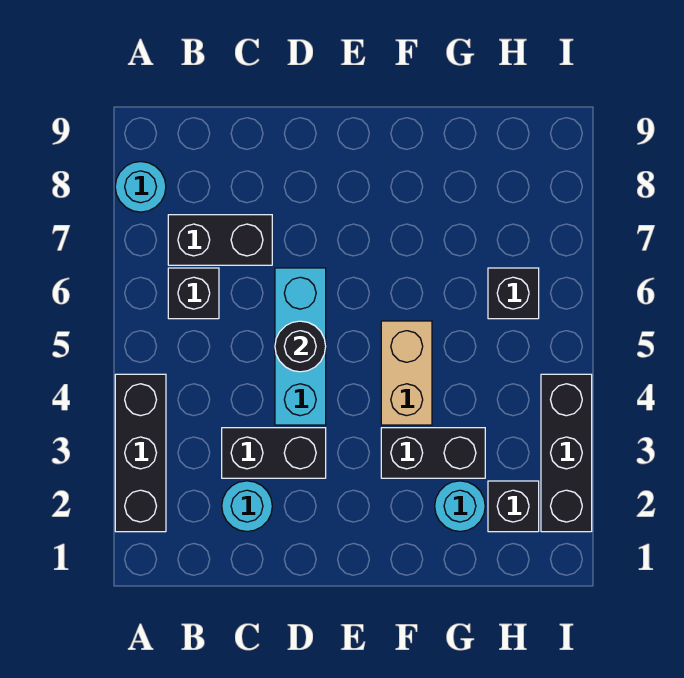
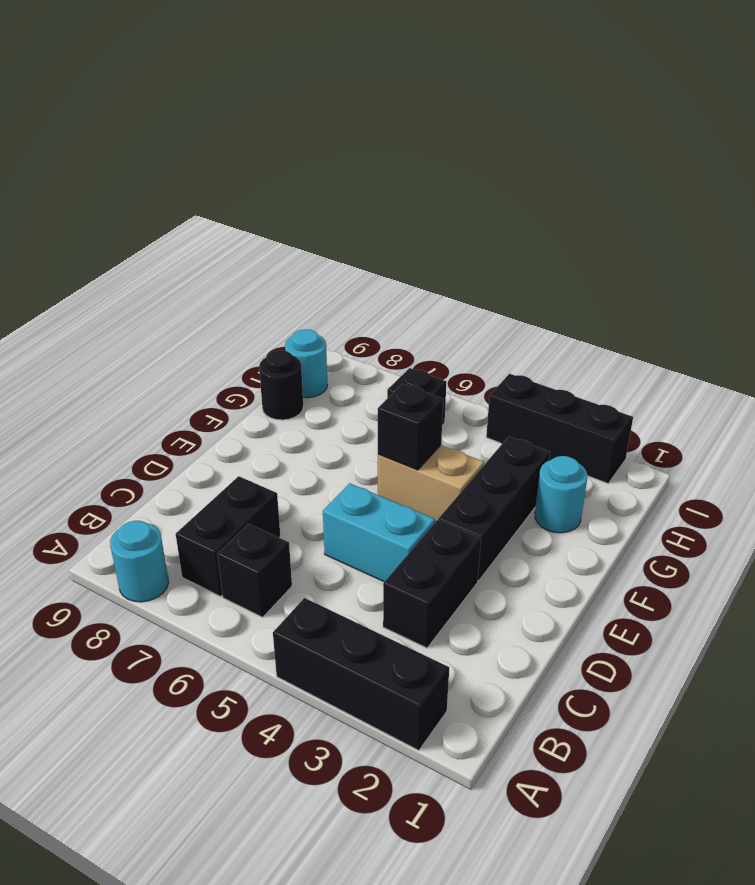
cyan 1x1 round brick [222,481,272,531] -> cyan 1x1 round brick moved to [285,329,328,398]
cyan 1x3 brick [275,268,326,425] -> cyan 1x2 brick [323,483,435,582]
black 1x1 round brick [275,321,326,372] -> black 1x1 round brick moved to [259,350,303,420]
black 1x2 brick [381,428,485,478] -> black 1x3 brick [438,436,550,581]
black 1x1 brick [488,481,539,532] -> black 1x1 brick moved to [378,384,443,470]

